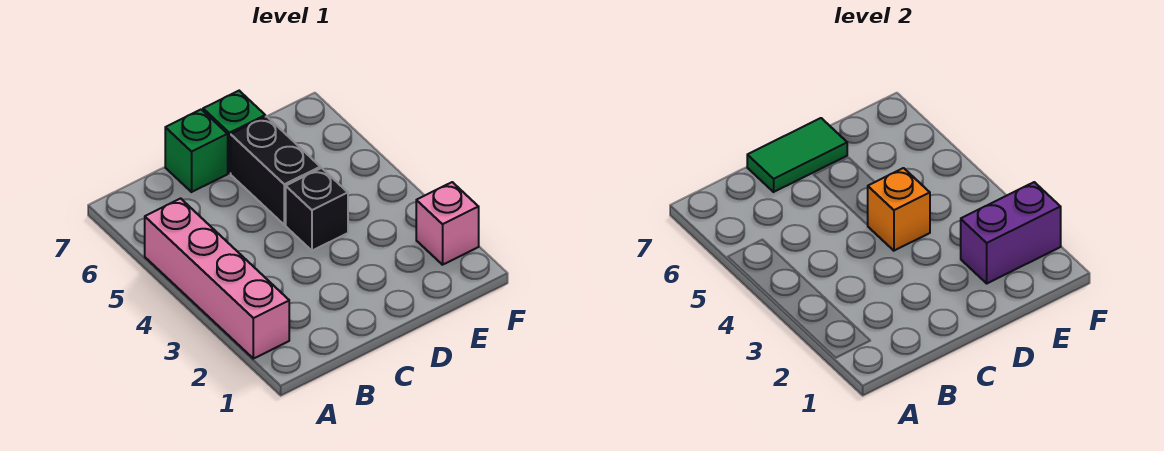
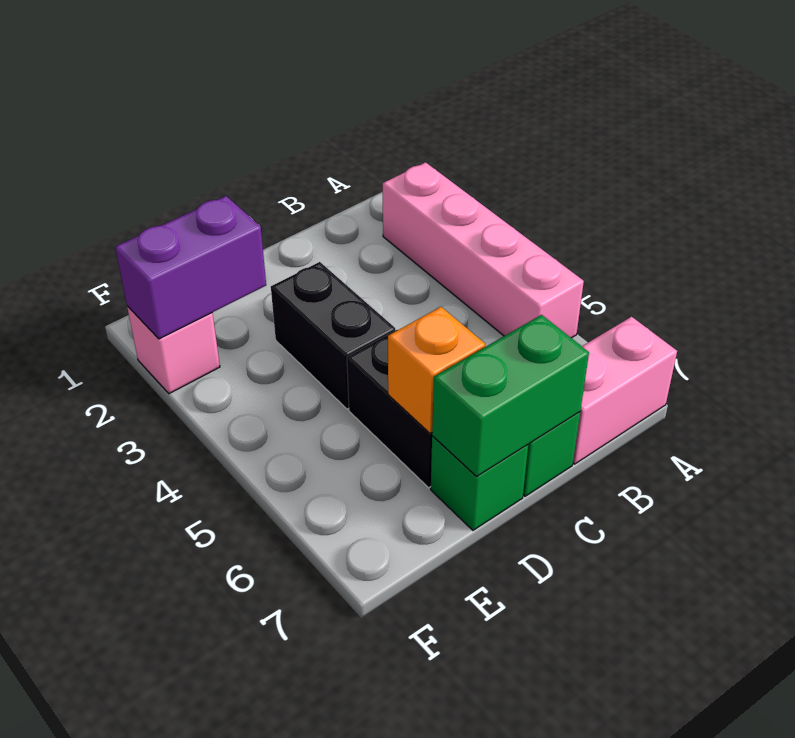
none -> pink 1x2 brick [573,317,677,464]
green 1x2 tile [747,118,847,192] -> green 1x2 brick [432,315,589,476]
black 1x1 brick [286,168,348,251] -> black 1x2 brick [271,262,395,409]
orange 1x1 brick [868,168,930,251] -> orange 1x1 brick moved to [388,307,485,433]

